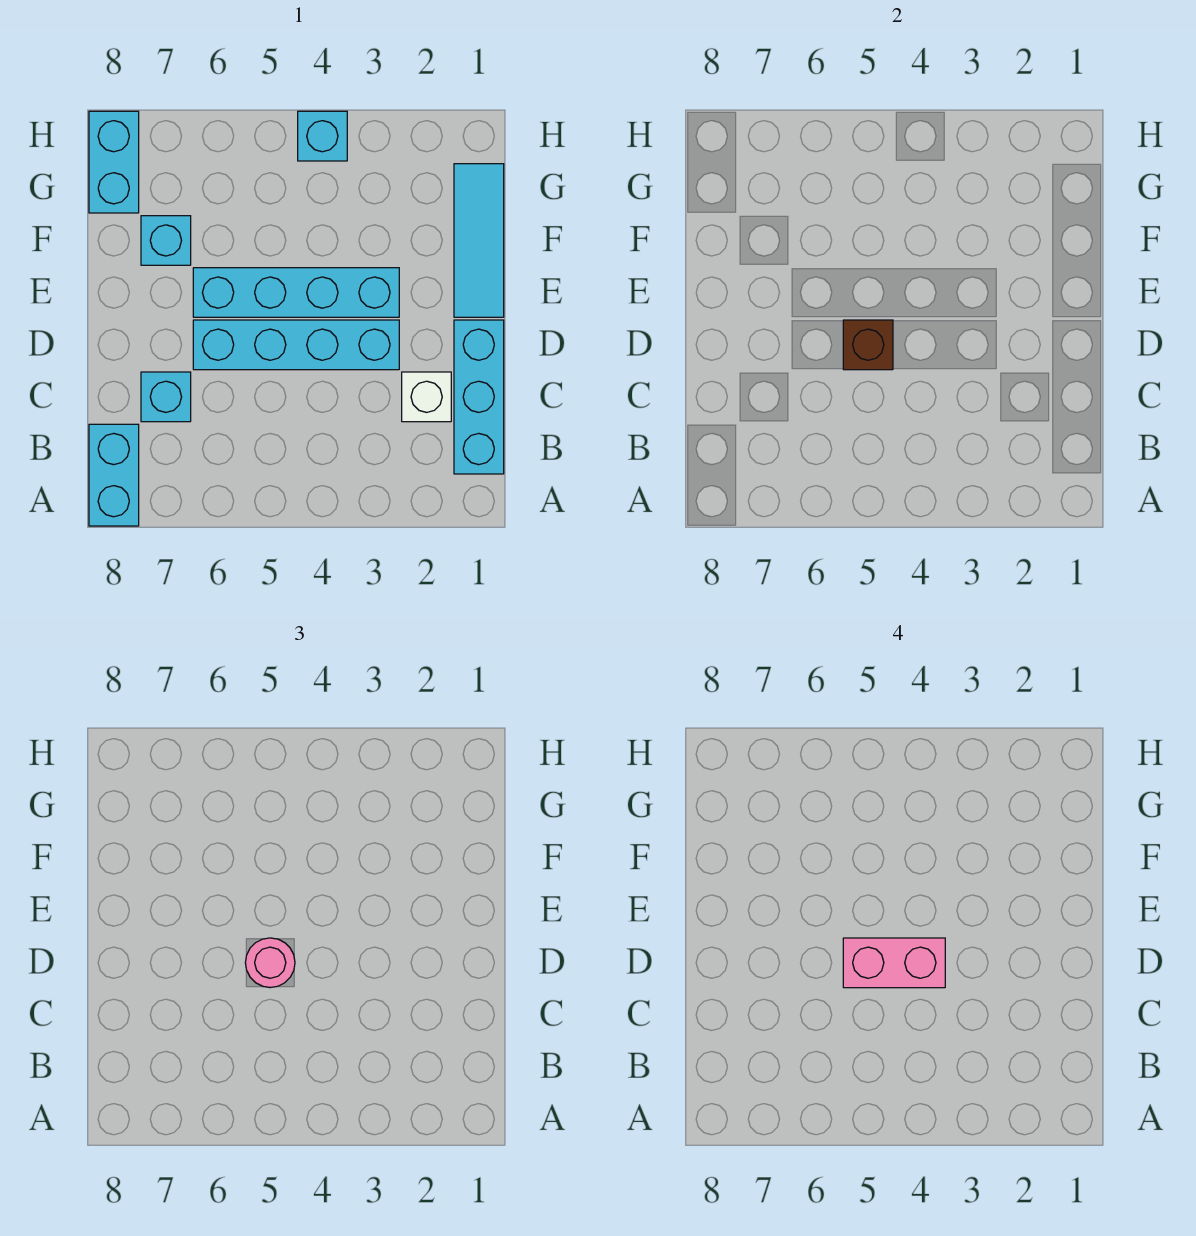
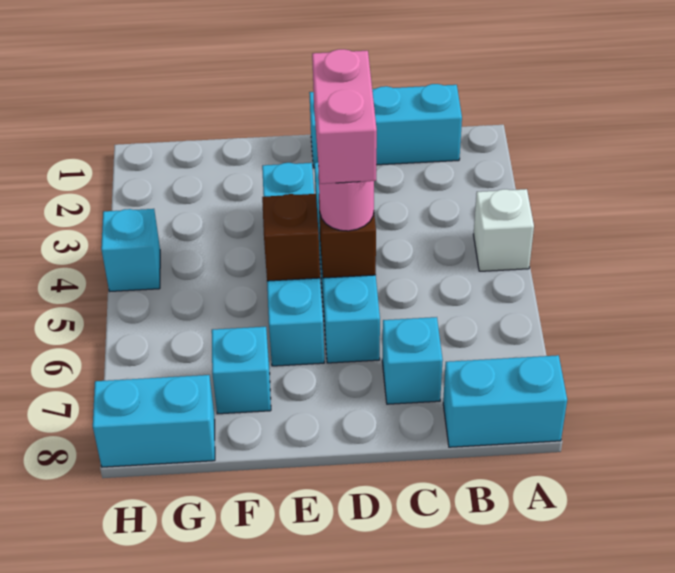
white 1x1 brick [402,372,451,422] -> white 1x1 brick moved to [473,189,534,271]
cyan 1x3 tile [454,164,504,317] -> none
none -> brown 1x1 brick [262,194,320,281]

